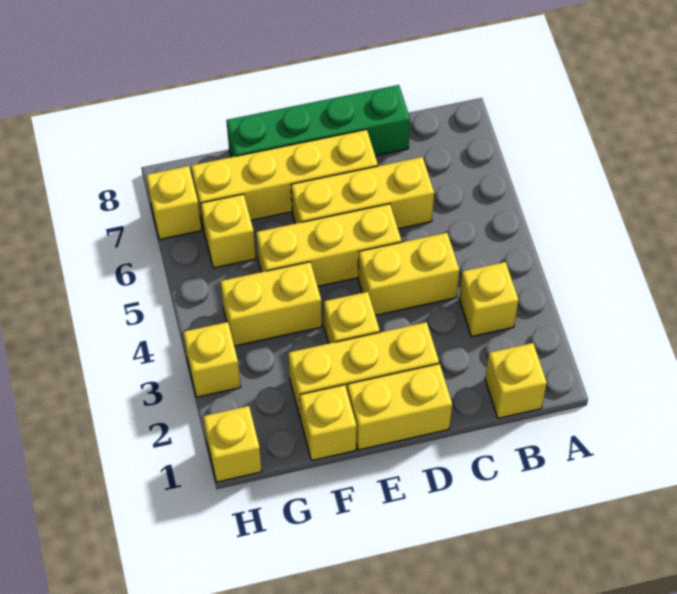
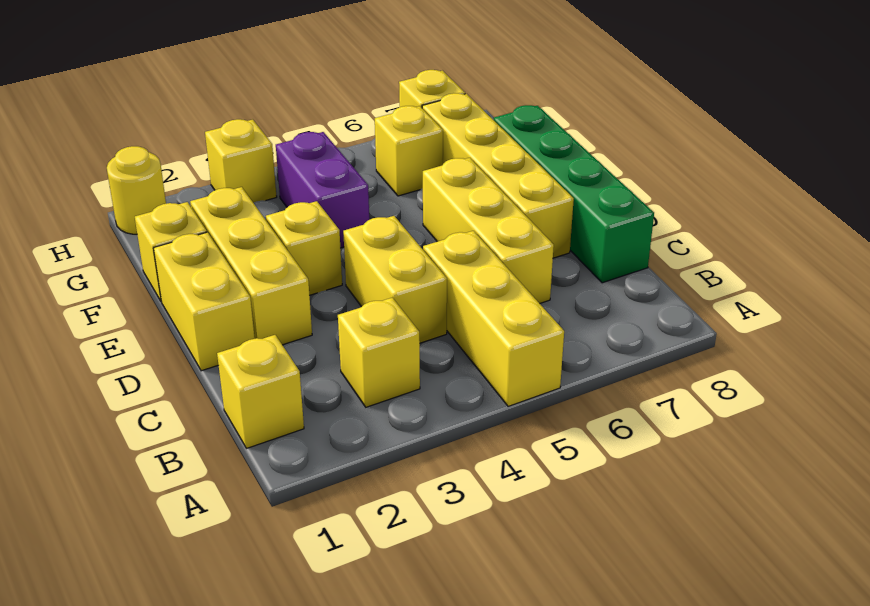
yellow 1x3 brick [256,204,401,286] -> yellow 1x3 brick moved to [423,231,564,406]
yellow 1x2 brick [220,262,322,346] -> purple 1x2 brick [276,132,369,248]
yellow 1x1 brick [203,406,262,482] -> yellow 1x1 round brick [107,146,166,234]

